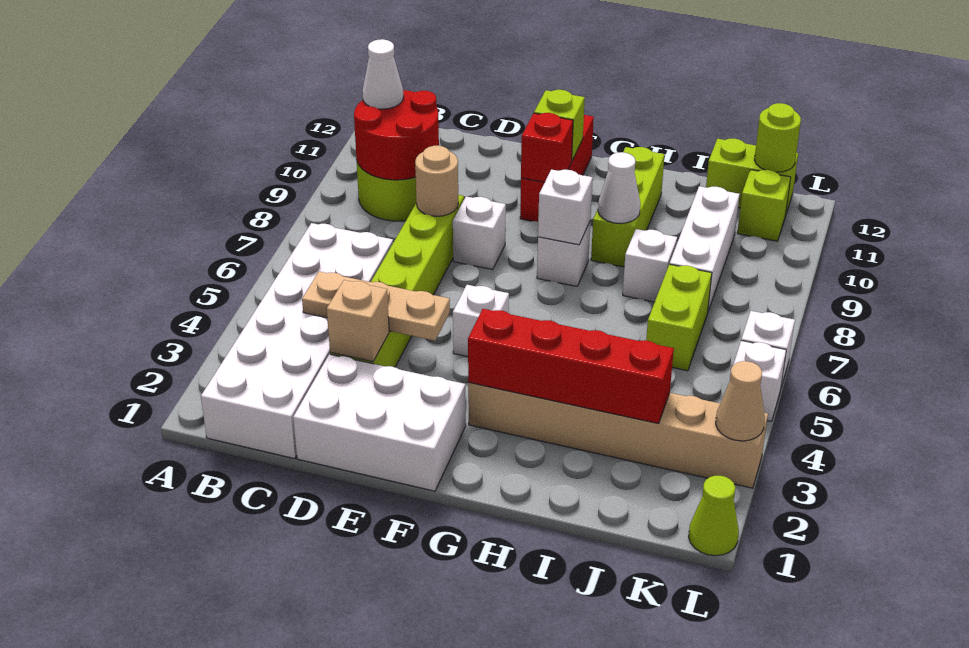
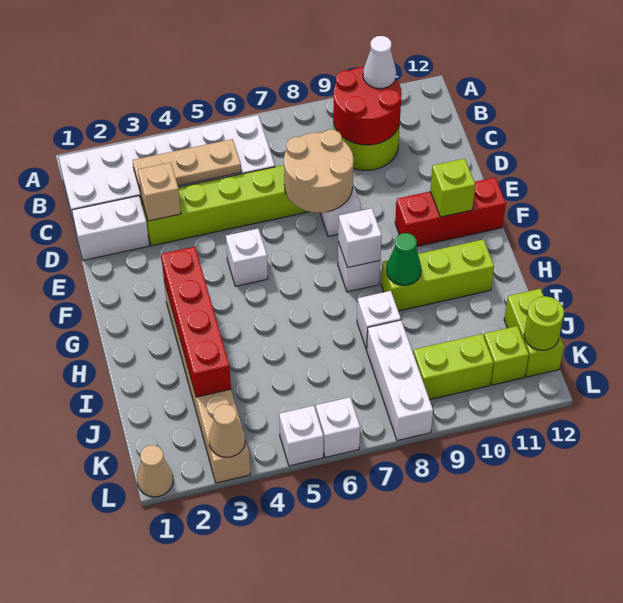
tan 1x3 plate [302,272,450,341] -> tan 1x3 plate turned to [133,139,241,193]
white 2x3 brick [293,354,466,491] -> white 1x2 brick [72,196,149,260]
tan 1x1 round brick [415,146,458,216] -> tan 2x2 round brick [284,130,353,213]
red 1x1 brick [521,113,573,183] -> none
white 1x1 cone [598,152,640,223] -> green 1x1 cone [387,233,421,285]
lime 1x2 brick [646,264,712,371] -> lime 1x2 brick moved to [413,334,493,400]
white 1x3 brick [670,186,740,311] -> white 1x3 brick turned to [366,320,433,441]
lime 1x1 cone [689,476,739,556] -> tan 1x1 cone [137,445,173,497]

